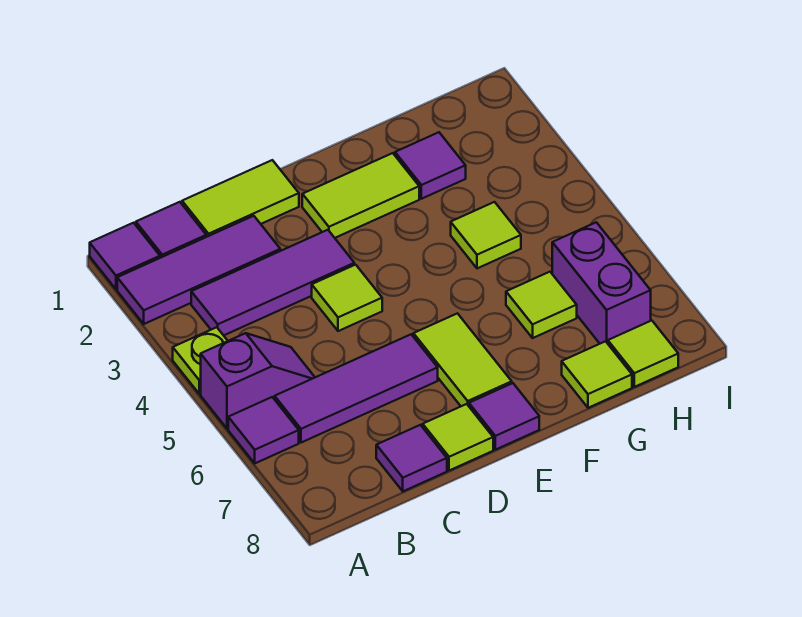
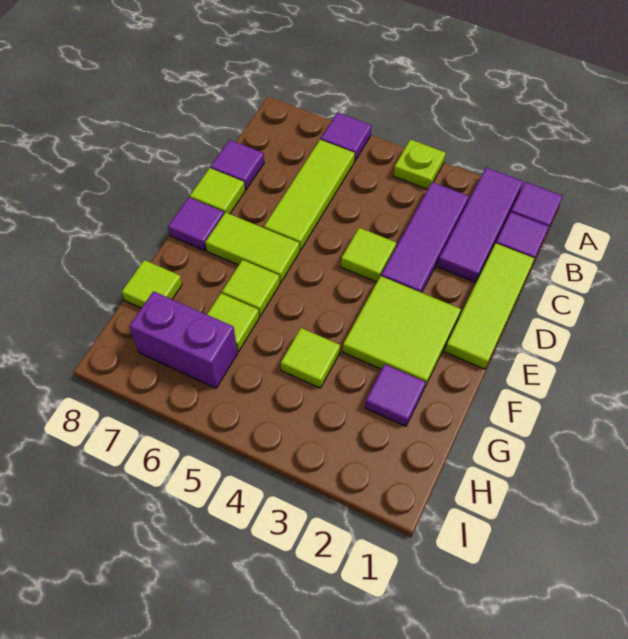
purple 1x2 slope [201,333,315,429] -> none
purple 1x3 tile [275,335,438,443] -> lime 1x3 tile [264,140,355,250]
lime 1x2 tile [182,160,299,237] -> lime 1x3 tile [445,243,535,369]
lime 1x2 tile [302,153,419,238] -> lime 2x2 tile [343,276,461,388]
lime 1x1 tile [608,321,678,387] -> lime 1x1 tile moved to [222,260,280,316]

